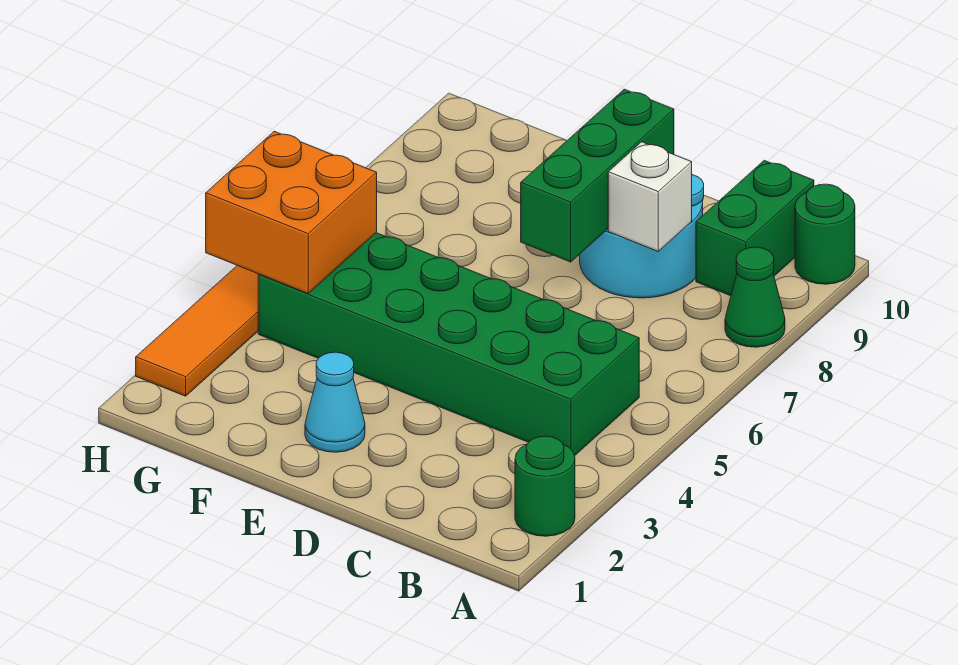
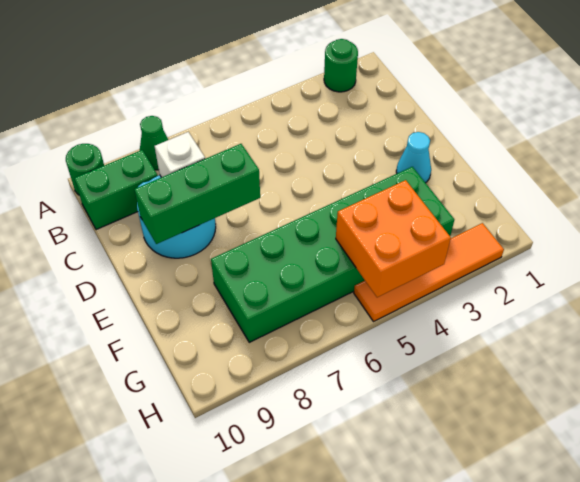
green 2x6 brick [258,233,639,456] -> green 2x6 brick turned to [211,167,454,342]

